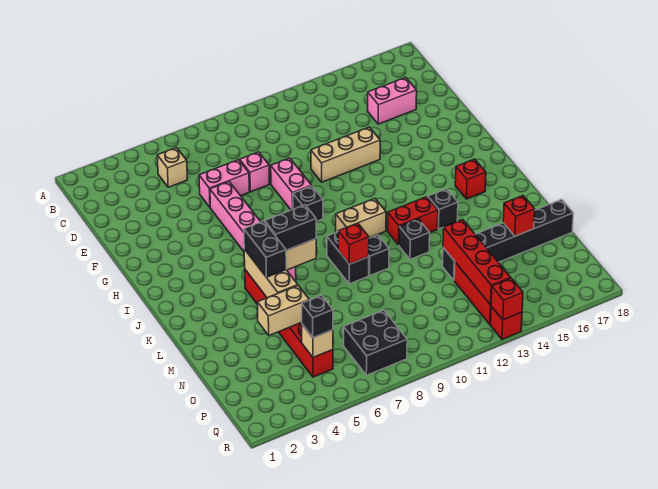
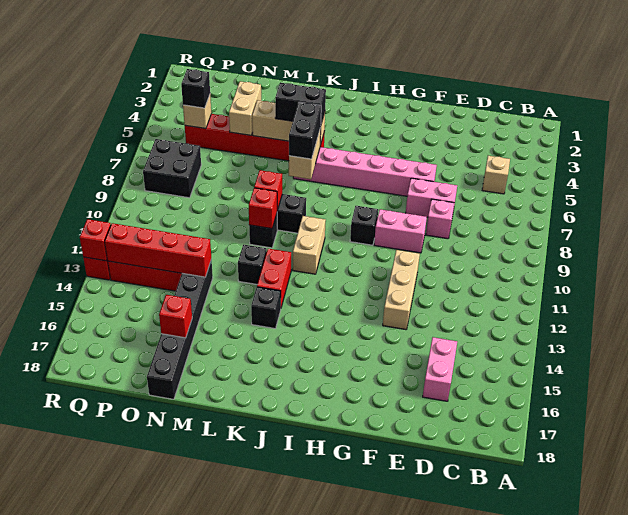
pink 1x2 brick [199,160,249,207] -> pink 1x2 brick turned to [406,178,457,217]
red 1x1 brick [455,159,486,199] -> red 1x1 brick moved to [249,188,277,229]

